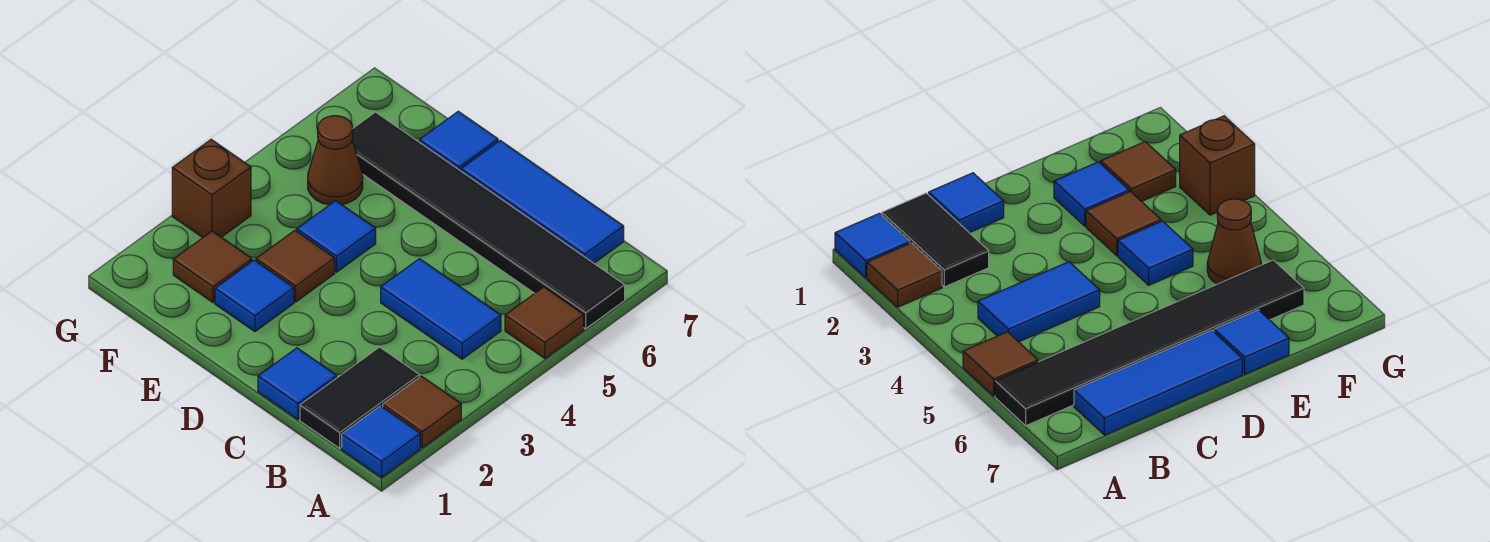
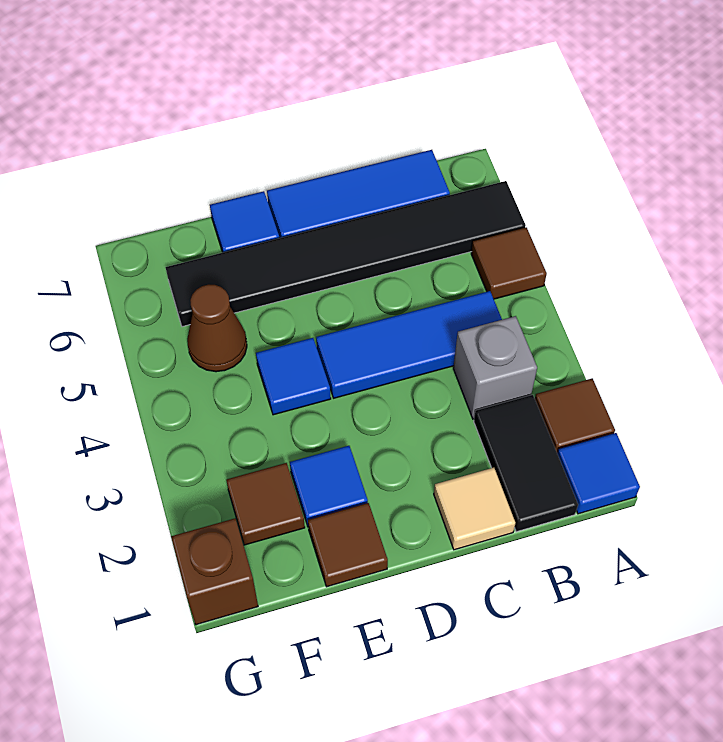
none -> grey 1x1 brick [453,316,537,419]
blue 1x2 tile [381,259,501,359] -> blue 1x3 tile [316,291,502,398]
blue 1x1 tile [258,348,337,419] -> tan 1x1 tile [434,468,515,550]
brown 1x1 tile [256,230,335,302] -> brown 1x1 tile moved to [308,503,388,587]
brown 1x1 brick [172,139,251,237] -> brown 1x1 brick moved to [171,518,258,625]

